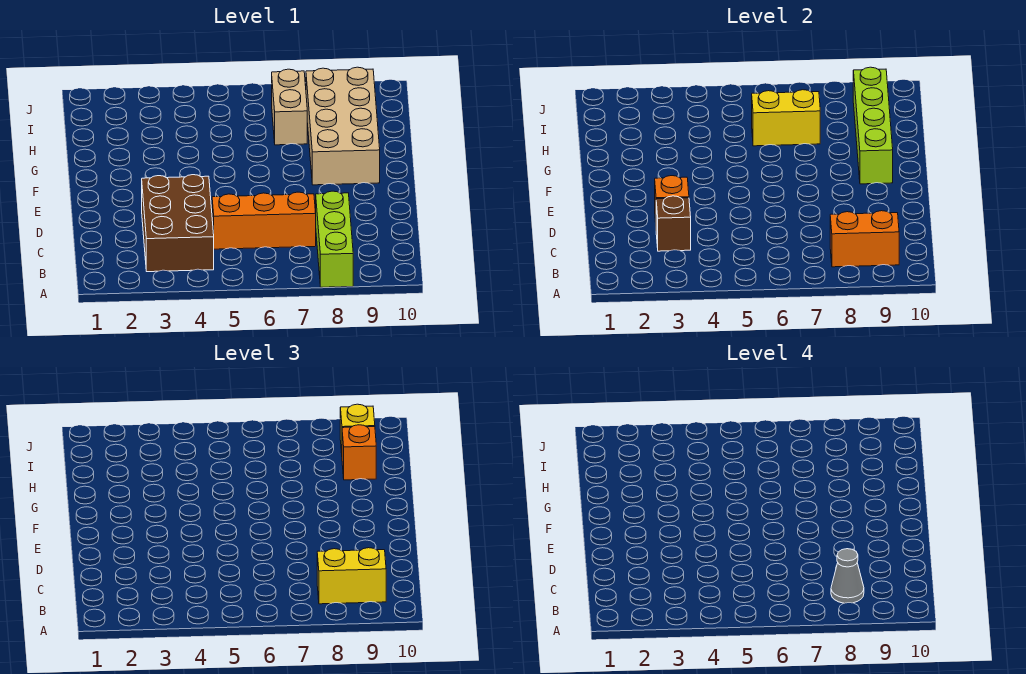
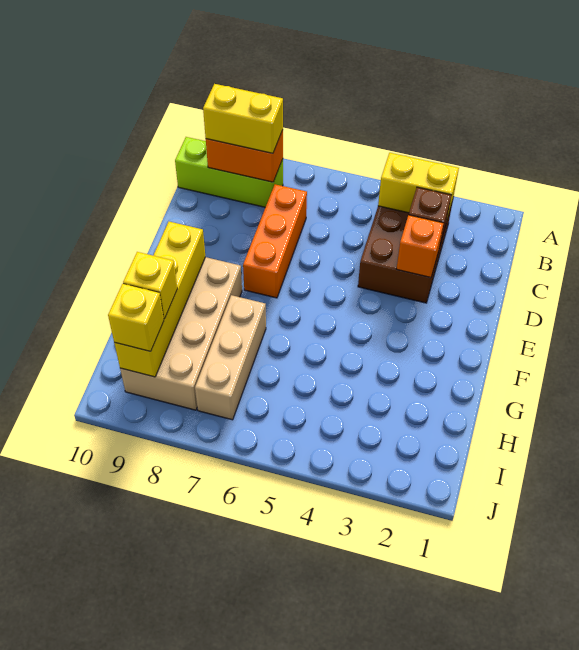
lime 1x3 brick [316,191,353,287] -> lime 1x3 brick turned to [175,137,283,207]
grey 1x1 cone [831,549,864,603] -> none
orange 1x3 brick [212,192,316,249] -> orange 1x3 brick turned to [243,184,307,298]
lime 1x4 brick [853,67,893,184] -> yellow 1x4 brick [114,222,205,377]
yellow 1x2 brick [752,90,820,146] -> yellow 1x2 brick moved to [378,153,459,218]
tan 1x2 brick [272,69,307,145] -> tan 1x3 brick [195,295,266,420]
orange 1x1 brick [342,425,376,480] -> yellow 1x1 brick [123,252,177,319]

